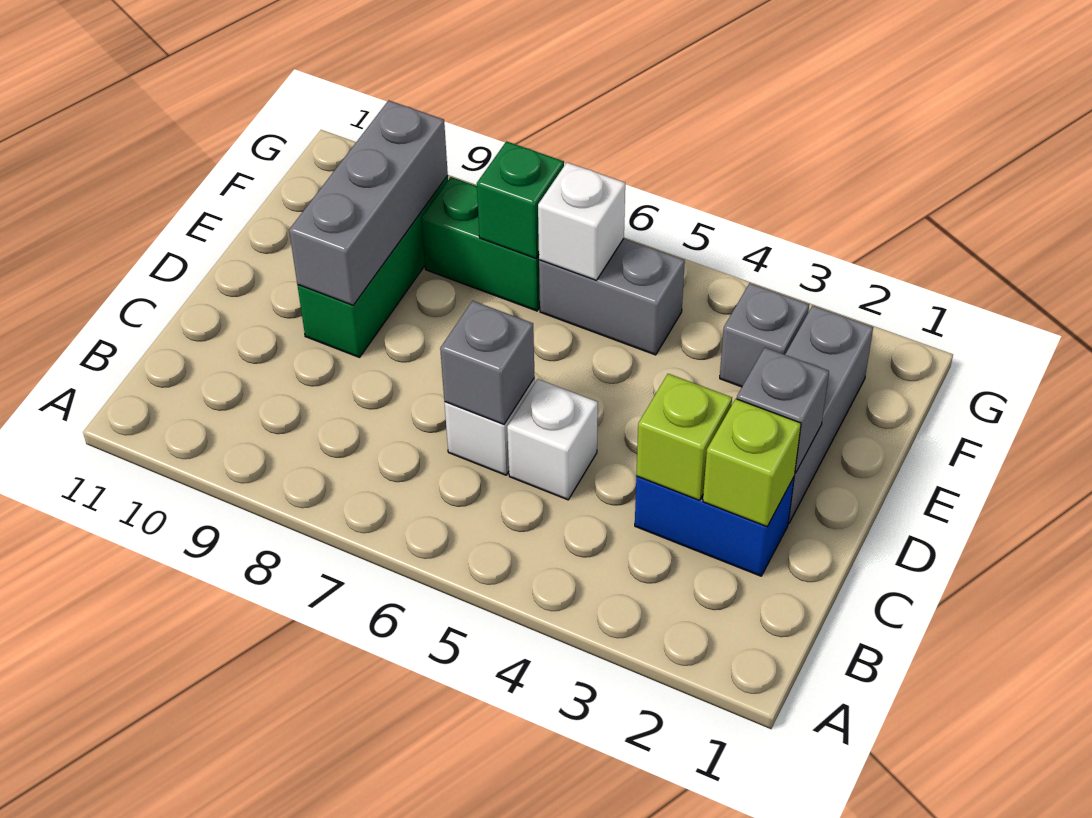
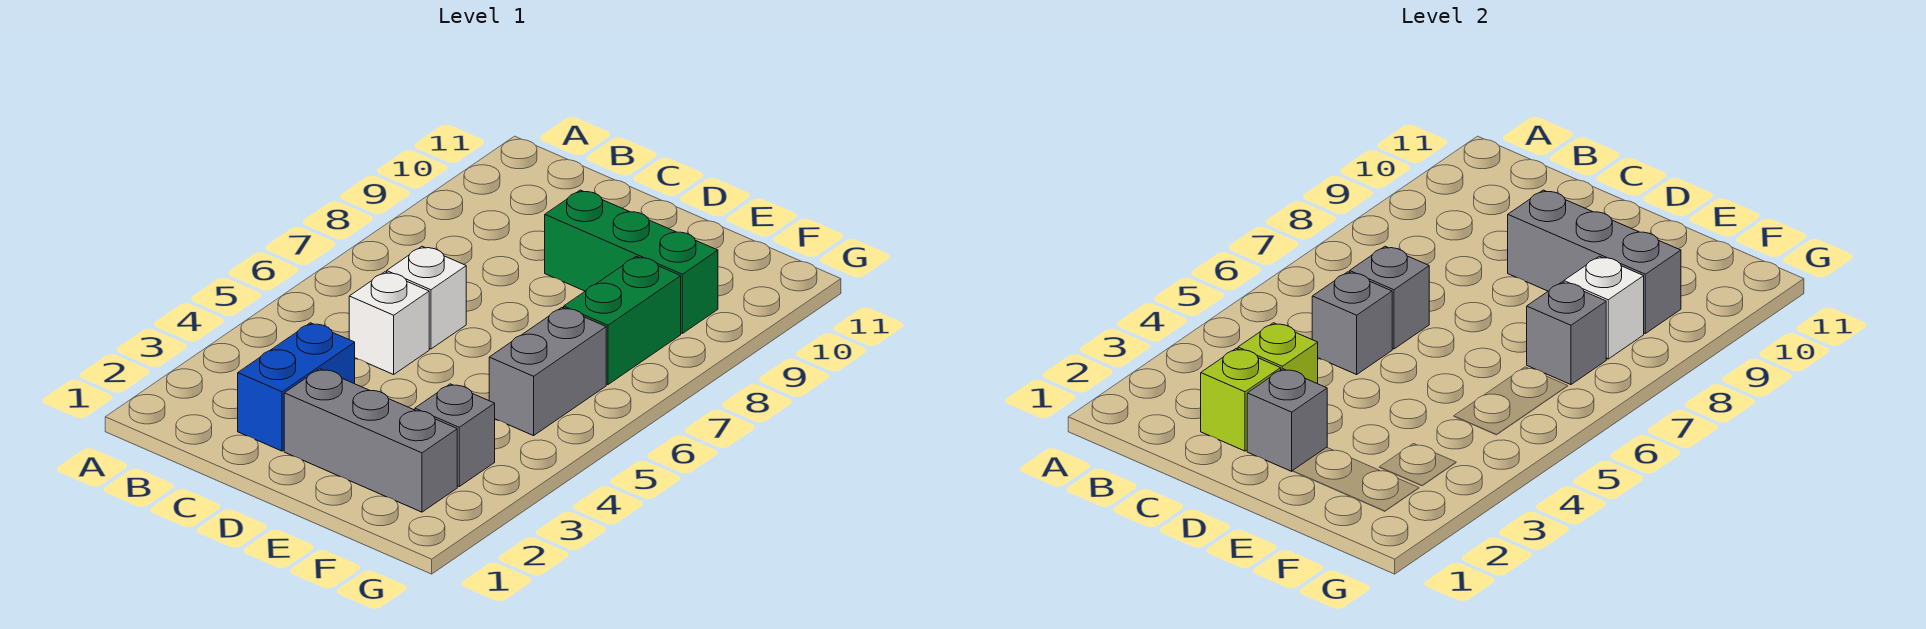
none -> grey 1x1 brick [1312,272,1392,374]
white 1x1 brick [538,162,625,280] -> white 1x1 brick moved to [1564,256,1644,359]
green 1x1 brick [477,141,564,258] -> grey 1x1 brick [1527,282,1606,385]

